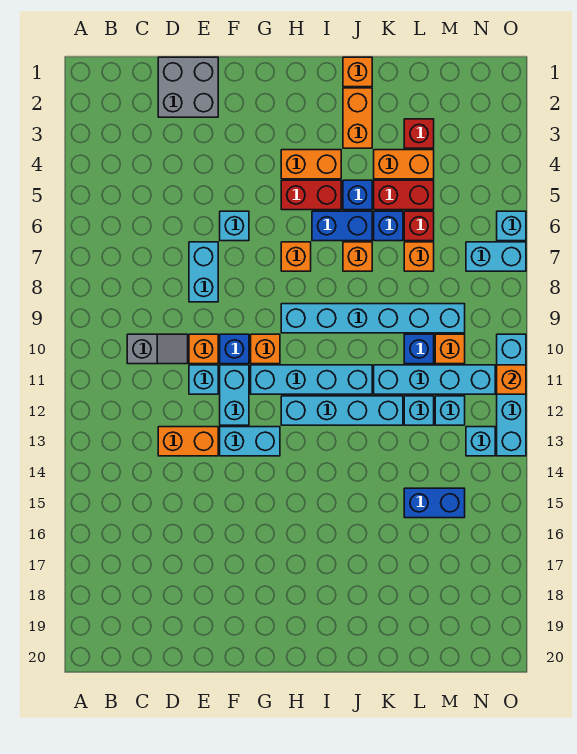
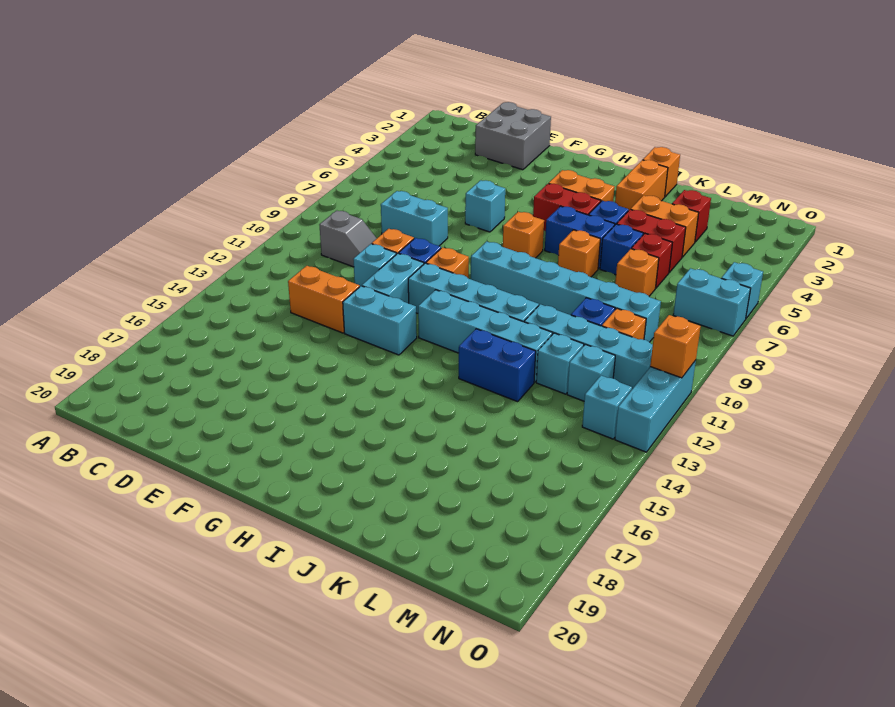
cyan 1x2 brick [189,242,218,302] -> cyan 1x2 brick turned to [381,191,448,246]
blue 1x2 brick [404,488,465,518] -> blue 1x2 brick moved to [459,329,536,402]
cyan 1x4 brick [497,334,526,456] -> cyan 1x3 brick [615,360,696,452]

